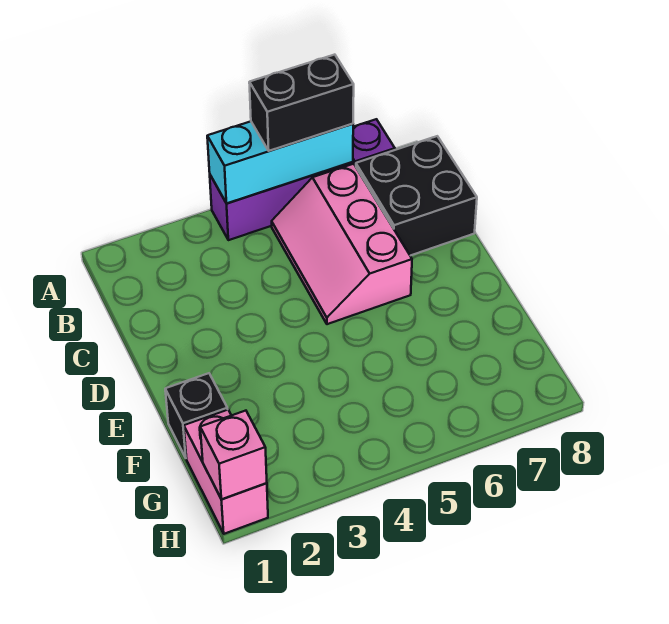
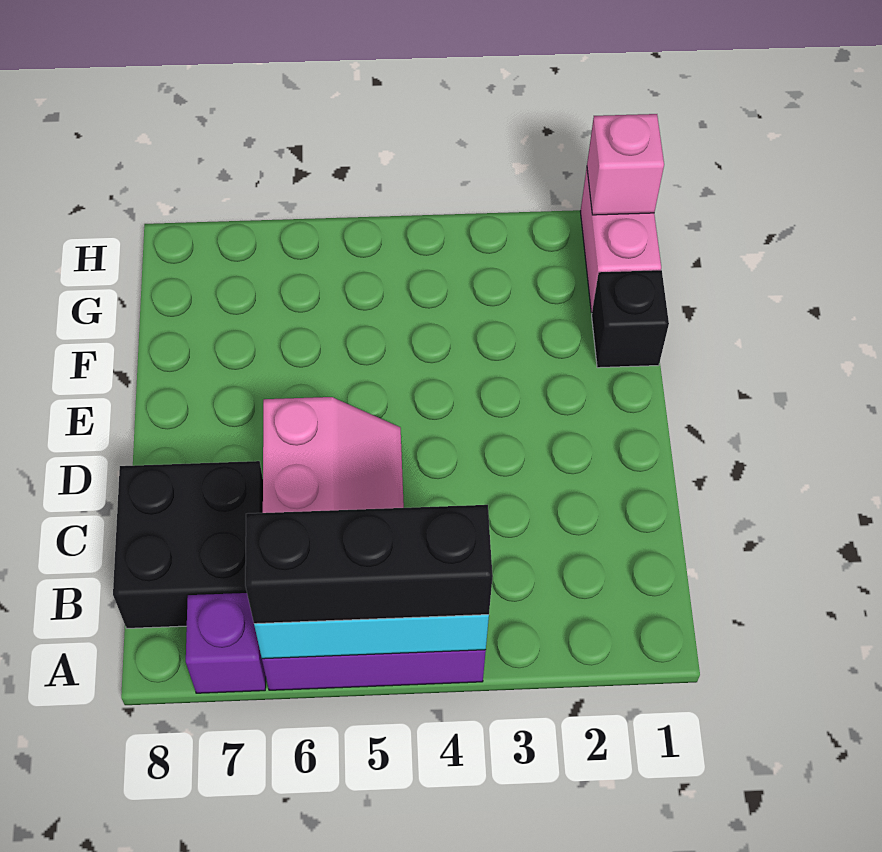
black 1x2 brick [249,55,354,151] -> black 1x3 brick [245,505,493,624]

